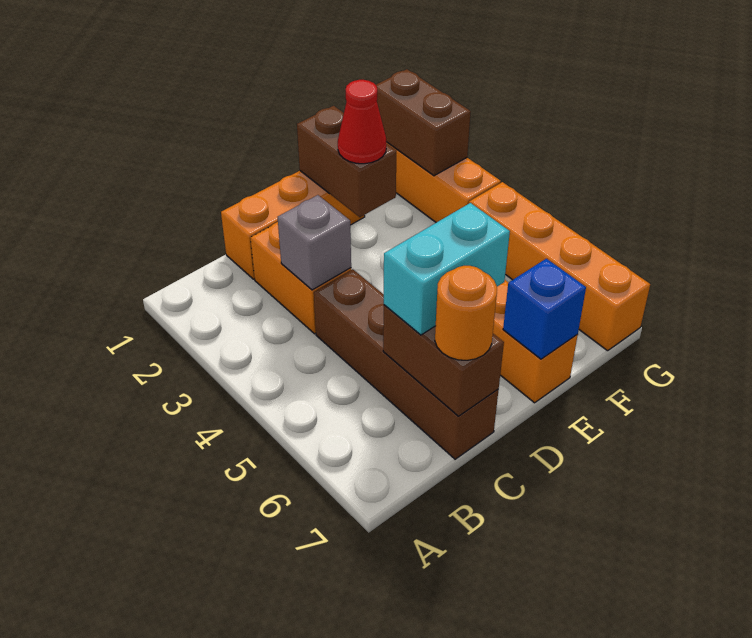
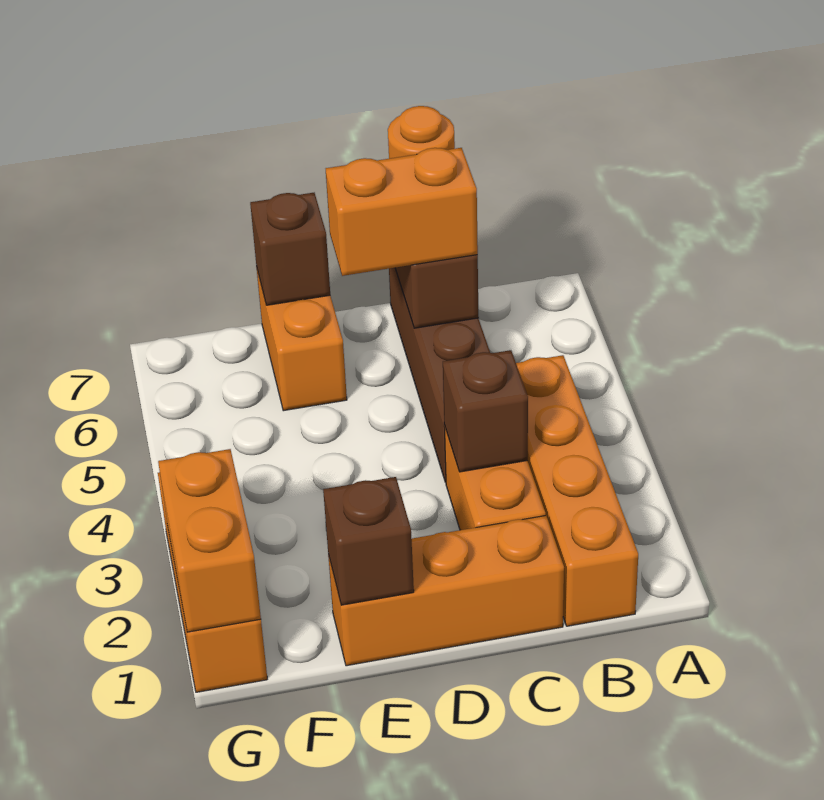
grey 1x1 brick [278,195,351,290] -> brown 1x1 brick [443,350,528,472]
cyan 1x2 brick [384,203,510,335] -> orange 1x2 brick [326,148,478,276]
brown 1x2 brick [297,106,396,217] -> brown 1x1 brick [323,477,414,605]
red 1x1 cone [338,80,386,164] -> none
blue 1x1 brick [503,259,586,359] -> brown 1x1 brick [250,193,330,305]
brown 1x2 brick [376,69,471,176] -> orange 1x2 brick [158,449,261,632]
orange 1x4 brick [469,182,650,351] -> orange 1x4 brick moved to [516,355,638,626]

